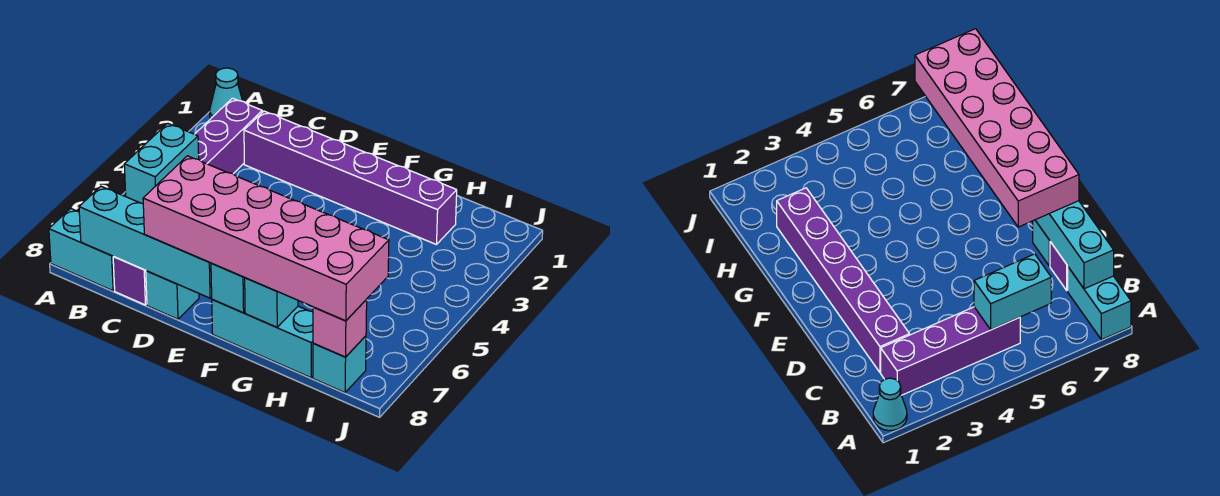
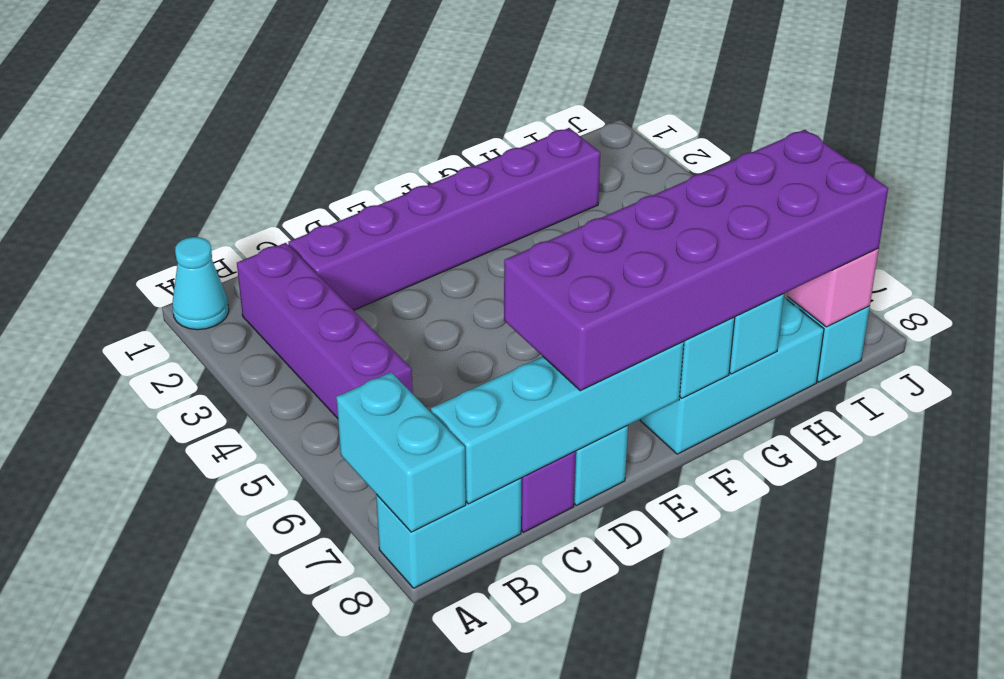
cyan 1x2 brick [124,123,199,204] -> cyan 1x2 brick moved to [336,372,466,532]
pink 2x6 brick [143,156,389,321] -> purple 2x6 brick [504,130,888,391]

